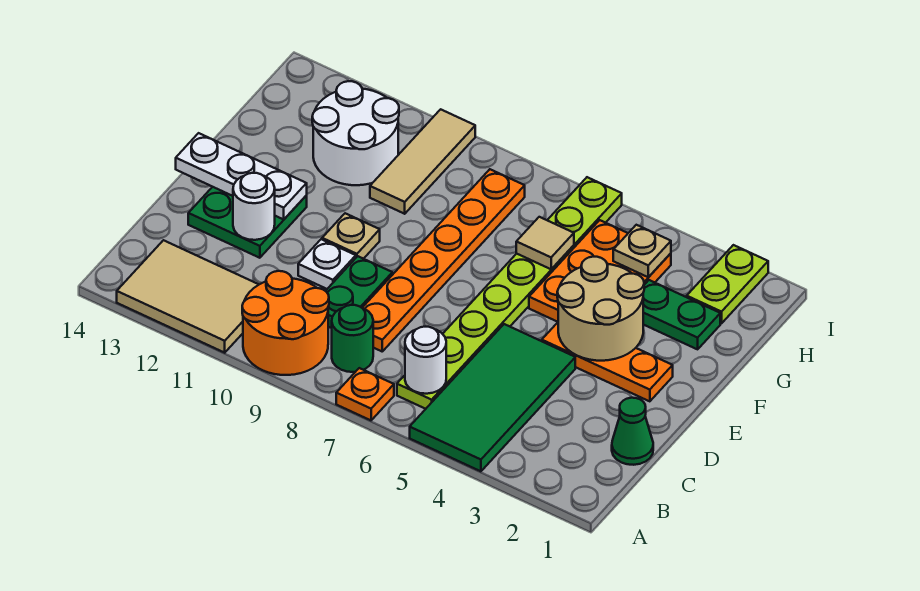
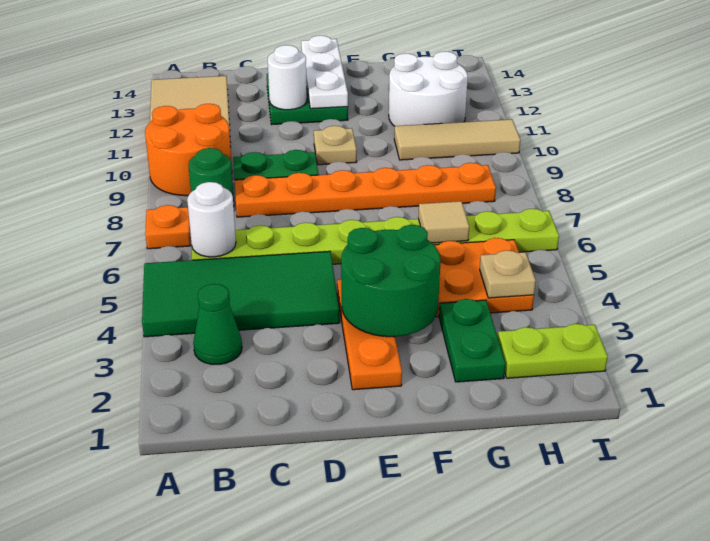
green 1x1 cone [612,398,653,465] -> green 1x1 cone moved to [193,284,242,365]
white 1x1 plate [298,239,356,289] -> none
tan 2x2 round brick [557,257,644,361] -> green 2x2 round brick [341,225,441,337]

